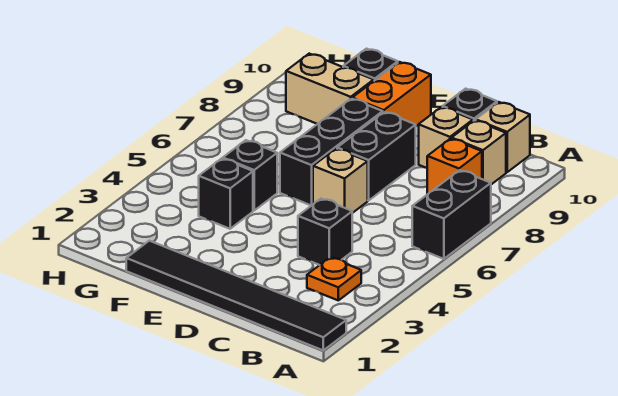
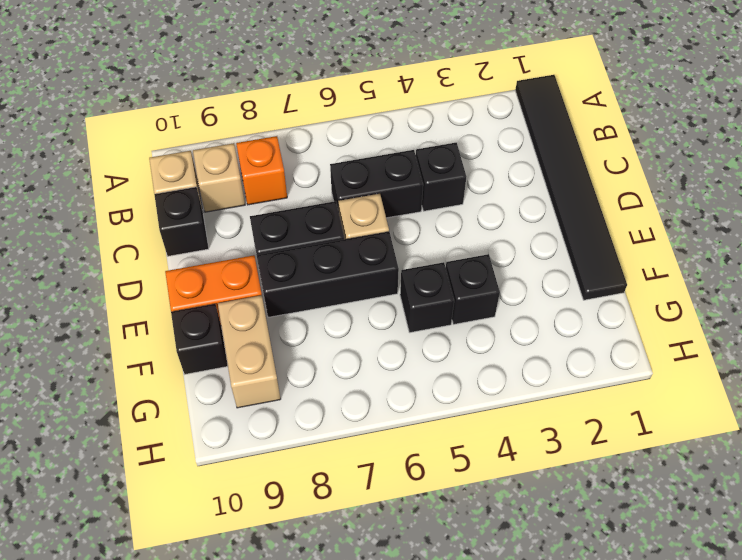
black 1x2 brick [412,170,491,259] -> black 1x2 brick moved to [330,150,423,218]
orange 1x1 plate [307,258,361,300] -> none
tan 1x1 brick [419,107,473,168] -> none

